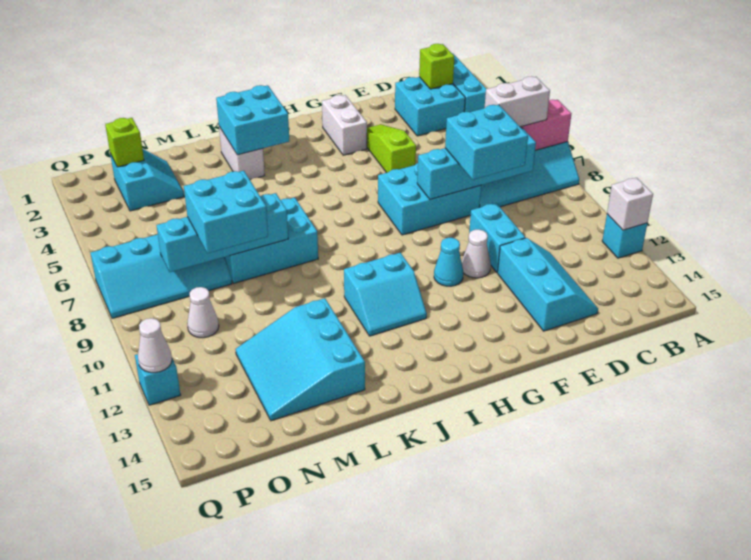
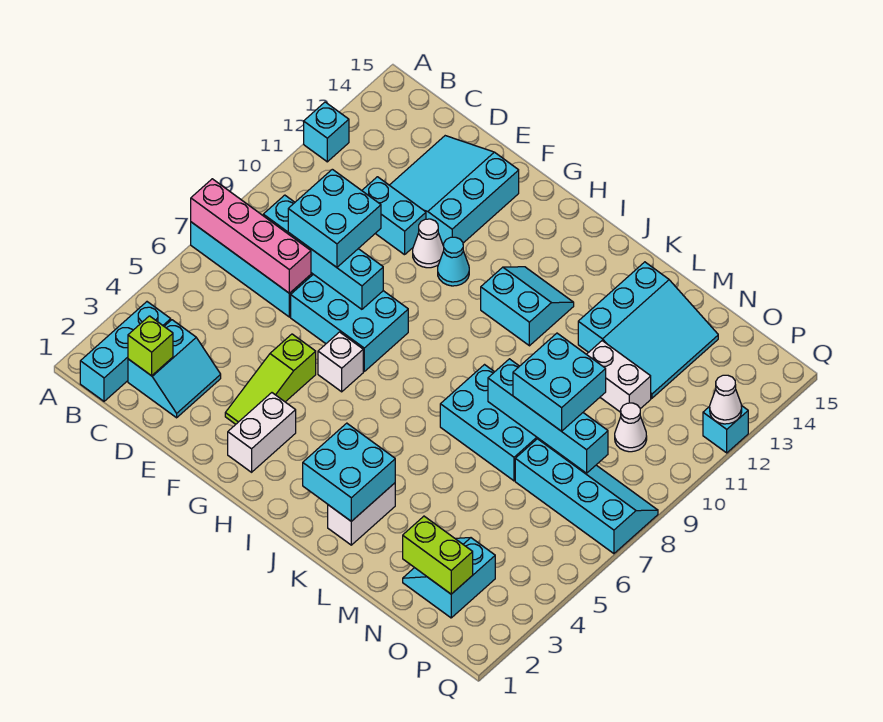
white 1x1 brick [607,178,653,230] -> white 1x1 brick moved to [318,332,363,392]
white 1x2 brick [485,77,550,127] -> white 1x2 brick moved to [587,341,651,412]
cyan 2x2 brick [395,77,465,136] -> cyan 2x2 slope [128,320,221,418]
cyan 2x3 slope [498,238,598,331] -> cyan 3x3 slope [390,136,519,246]
cyan 1x2 brick [469,203,525,273] -> cyan 1x2 brick turned to [362,177,426,255]
lime 1x1 brick [105,118,144,167] -> lime 1x2 brick [403,516,473,594]

